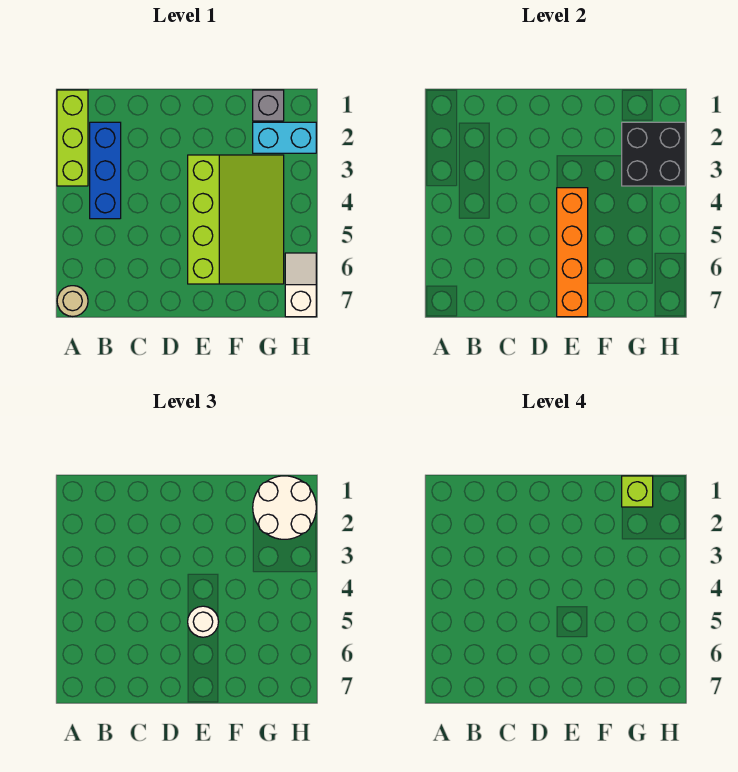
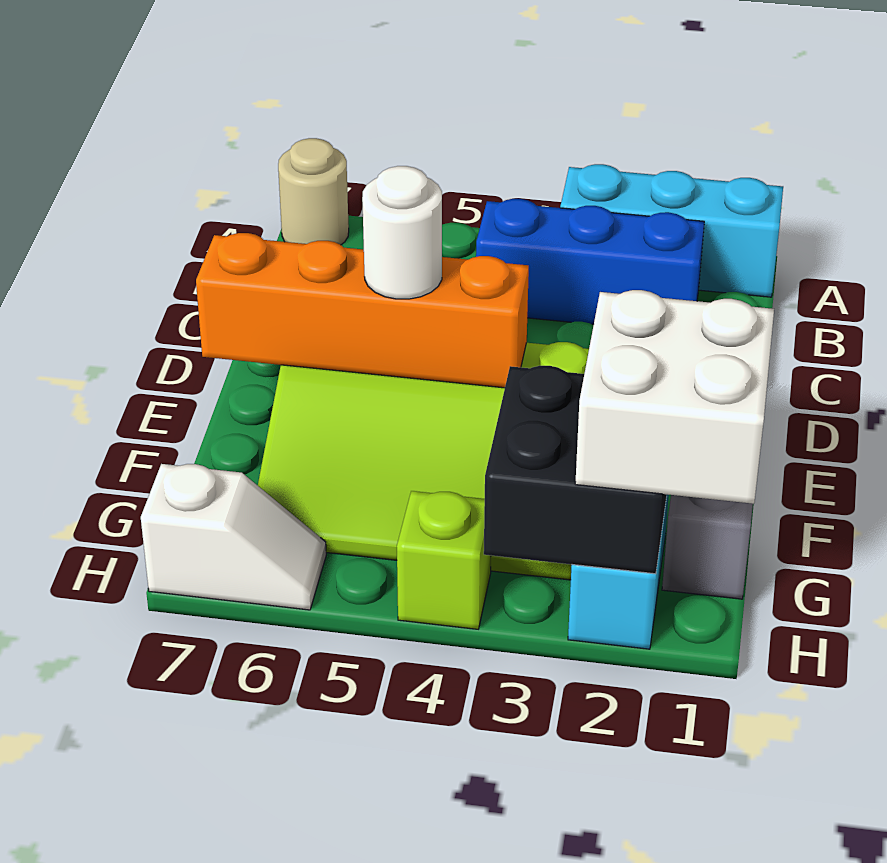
lime 1x3 brick [57,90,88,186] -> cyan 1x3 brick [560,164,783,297]
white 2x2 round brick [253,476,316,539] -> white 2x2 brick [575,290,774,504]
lime 1x1 brick [622,476,653,507] -> lime 1x1 brick moved to [397,491,491,629]

